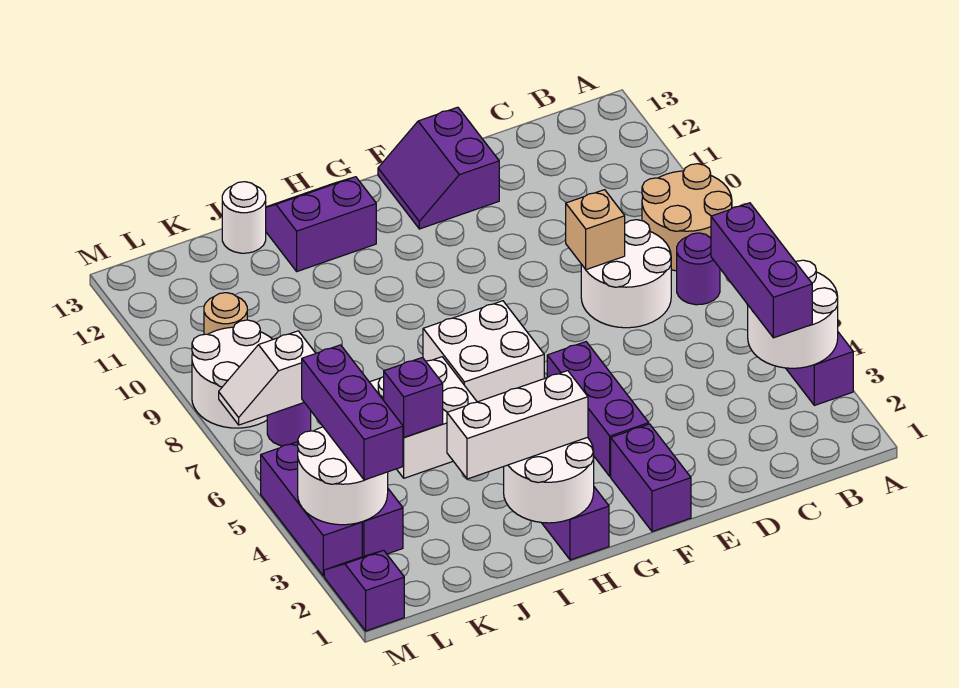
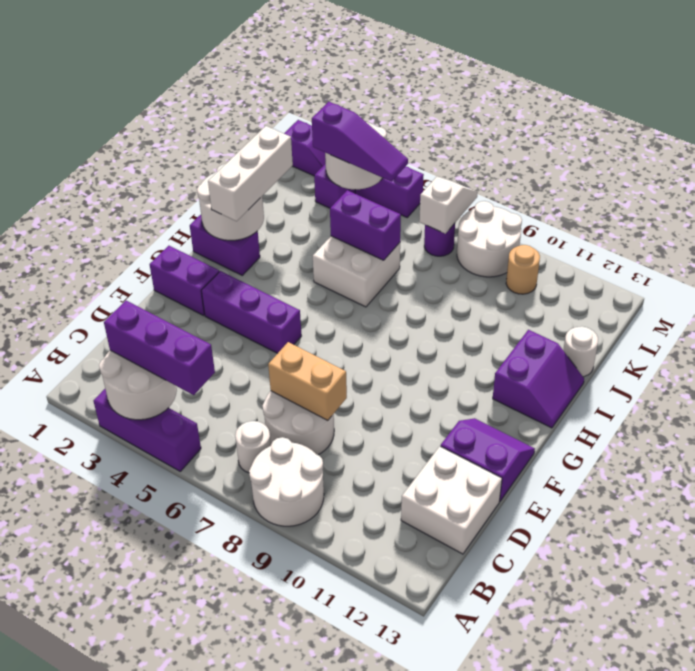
tan 2x2 round brick [642,164,732,271] -> white 2x2 round brick [249,437,324,526]
purple 1x1 round brick [677,233,720,305] -> white 1x1 round brick [235,421,271,473]
tan 1x1 brick [566,190,625,270] -> tan 1x2 brick [268,342,347,420]
white 2x2 brick [423,301,544,402] -> white 2x2 brick moved to [401,446,502,554]
purple 1x1 brick [384,357,443,437] -> purple 1x2 brick [330,190,401,260]
purple 1x3 brick [302,345,403,480] -> purple 1x3 slope [312,102,408,181]

